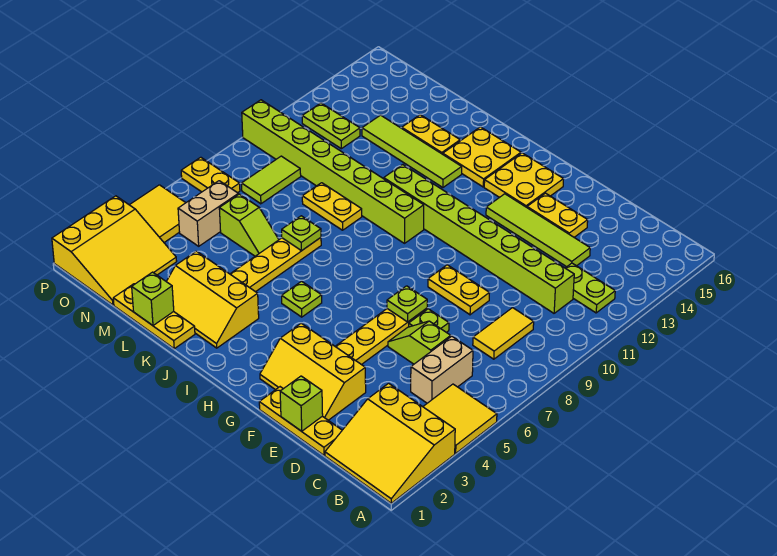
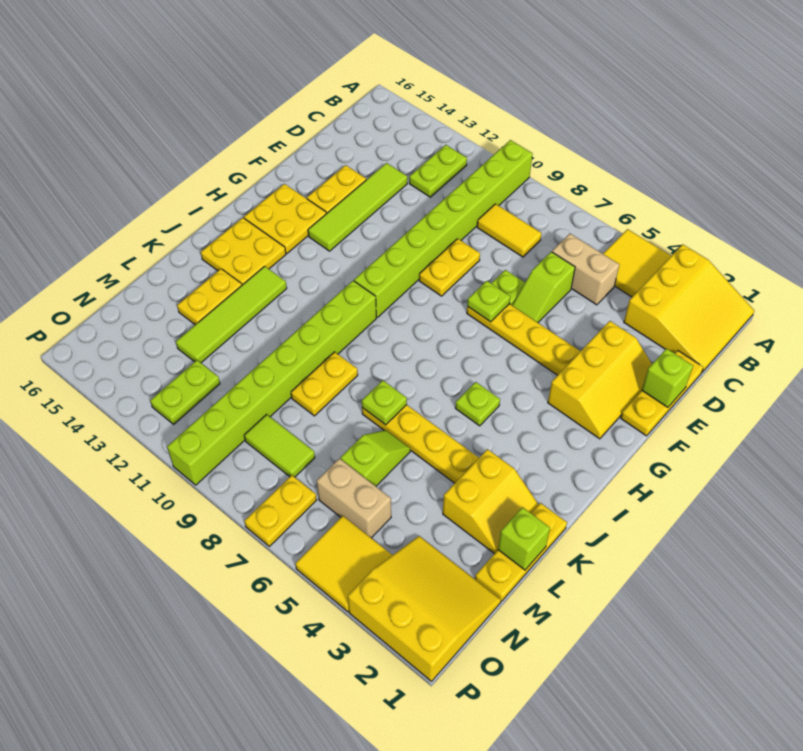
lime 1x8 brick [384,165,574,313] -> lime 1x8 brick moved to [354,140,532,317]
yellow 2x3 slope [166,251,259,348] -> yellow 2x2 slope [443,449,539,554]

